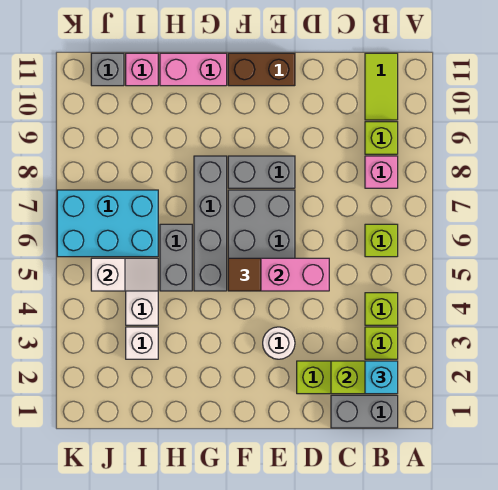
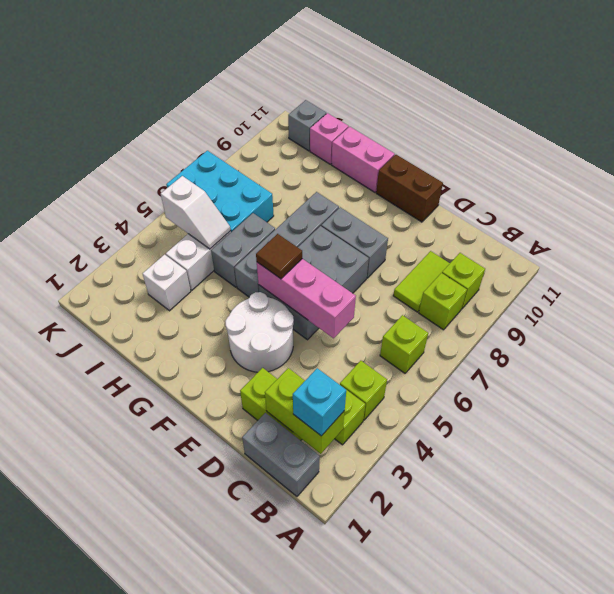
pink 1x1 brick [365,156,398,188] -> lime 1x1 brick [419,273,467,330]
lime 1x2 tile [365,53,398,120] -> lime 1x2 tile moved to [393,251,450,312]
white 1x1 round brick [263,327,295,359] -> white 2x2 round brick [225,292,294,372]

